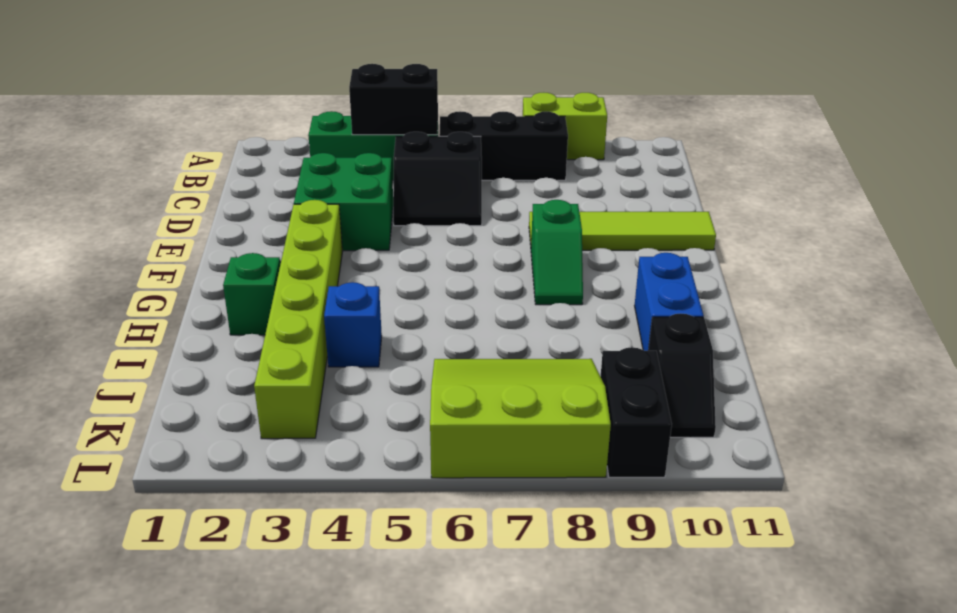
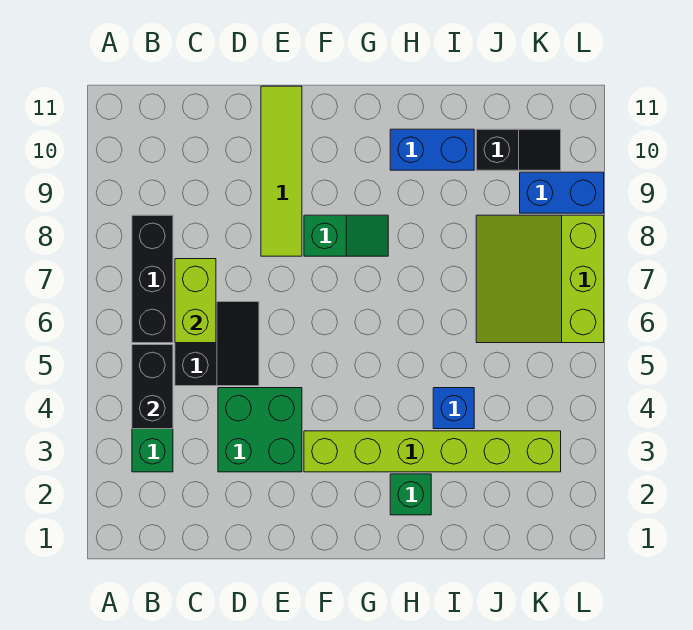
lime 1x2 brick [523,93,607,160] -> lime 1x2 brick moved to [175,259,216,343]
black 1x2 brick [601,347,672,477] -> blue 1x2 brick [520,172,604,213]

